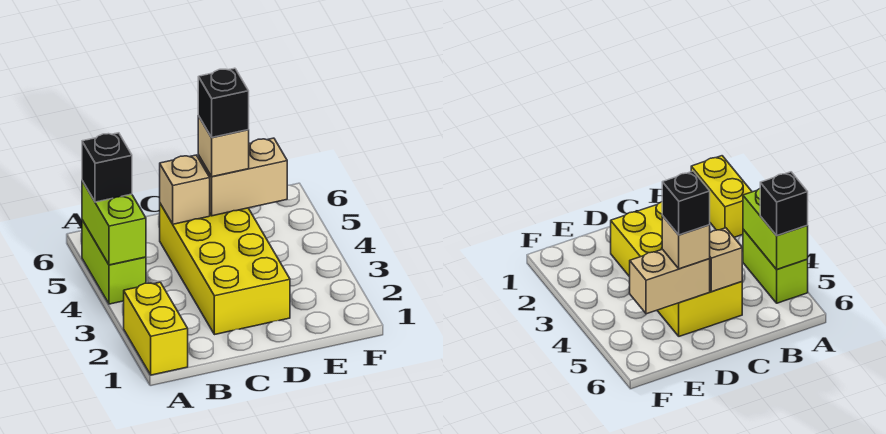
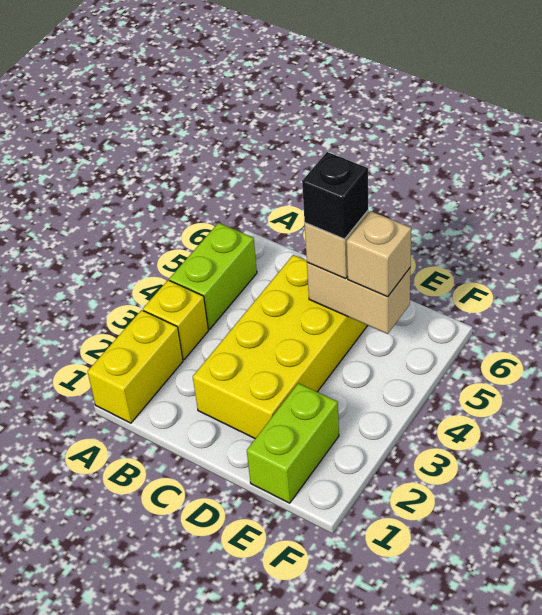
none -> yellow 1x1 brick [143,280,208,360]
lime 1x2 brick [82,181,146,265] -> lime 1x2 brick moved to [247,383,339,503]
black 1x1 brick [82,133,132,202] -> none
tan 1x1 brick [160,155,210,224] -> tan 1x1 brick moved to [347,211,411,297]

